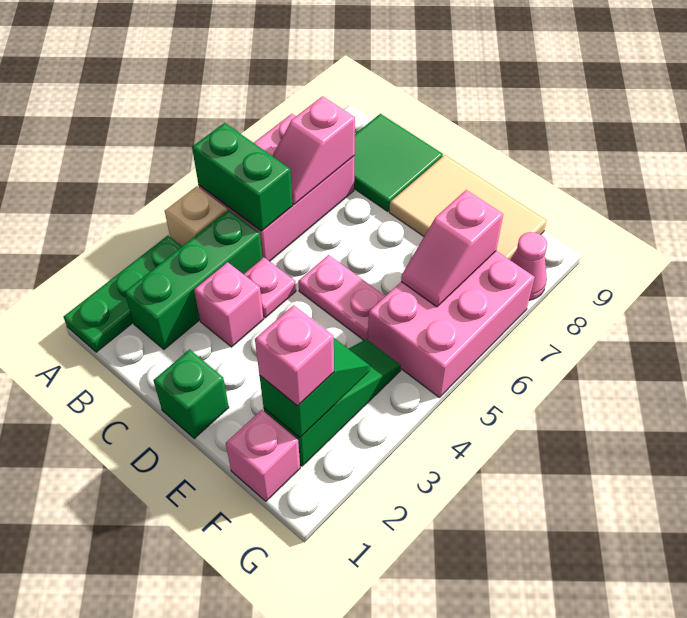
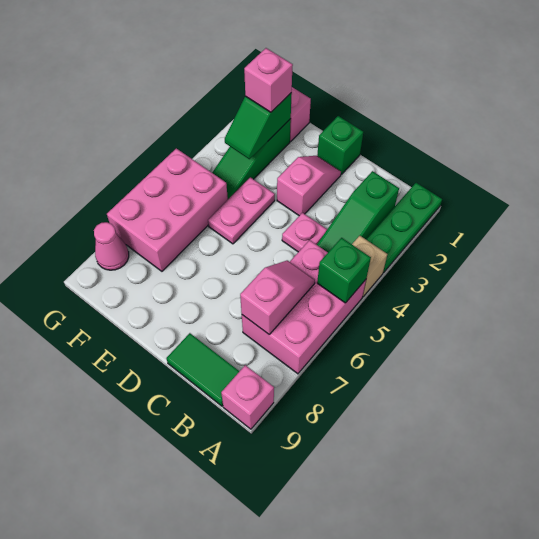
green 1x2 brick [192,123,293,231] -> green 1x1 brick [317,238,371,303]
green 1x3 brick [125,210,262,349] -> green 1x3 slope [317,171,399,252]
green 2x2 tile [354,114,443,211] -> green 1x2 tile [167,333,239,406]
pink 1x1 brick [194,262,263,347] -> pink 1x1 brick moved to [221,365,274,429]
pink 1x2 plate [298,255,385,340] -> pink 1x2 plate turned to [208,177,275,244]
tan 2x3 tile [389,155,546,260] -> none
pink 1x2 slope [401,190,503,307] -> pink 1x2 slope moved to [277,156,341,216]

